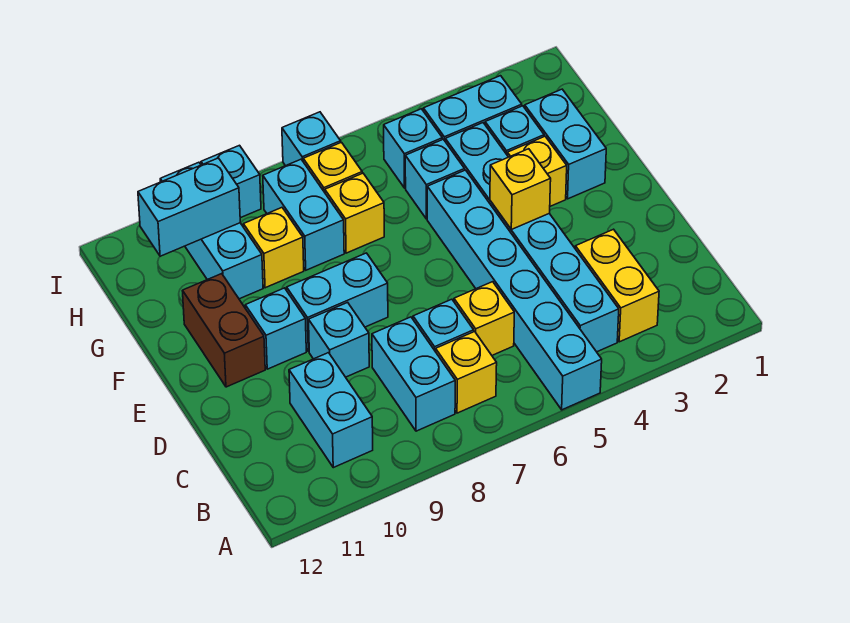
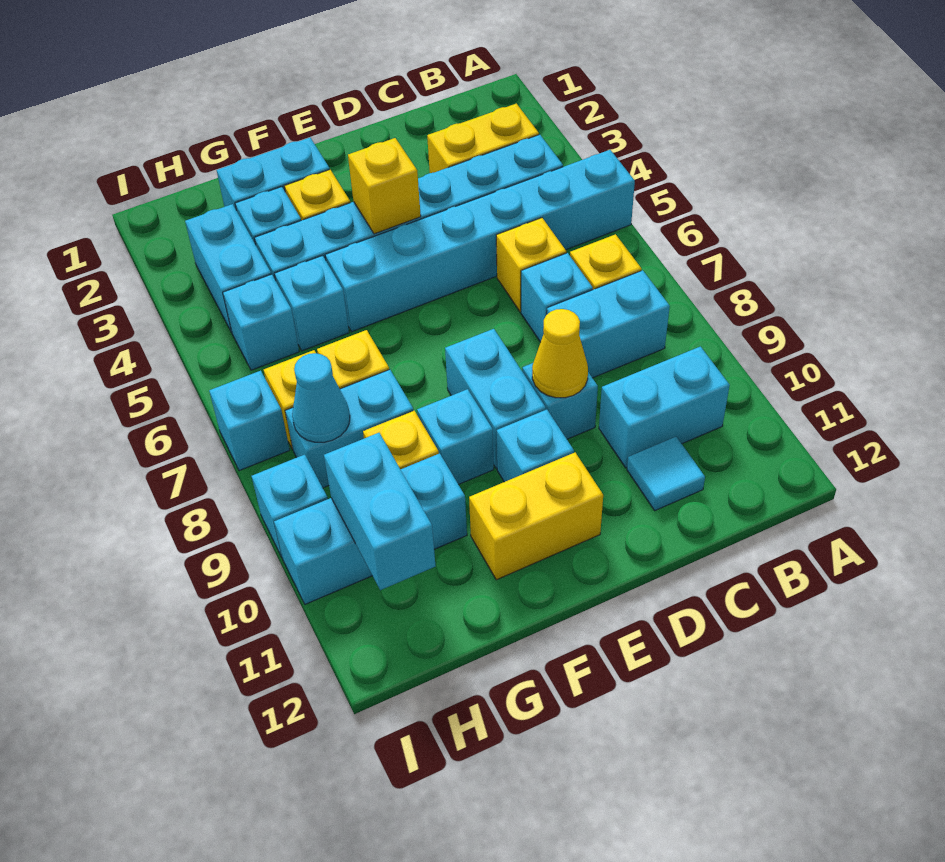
none -> cyan 1x1 tile [627,437,705,510]
none -> yellow 1x1 cone [532,309,588,398]
brown 1x2 brick [183,274,265,387] -> yellow 1x2 brick [469,453,603,580]
none -> cyan 1x1 brick [417,389,494,485]
none -> cyan 1x1 cone [292,353,350,442]

